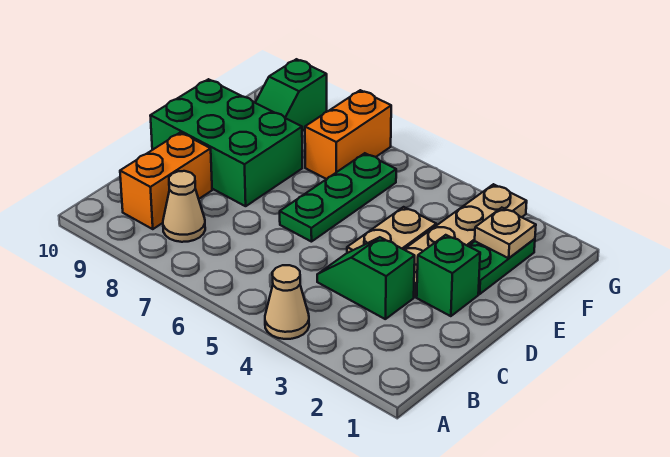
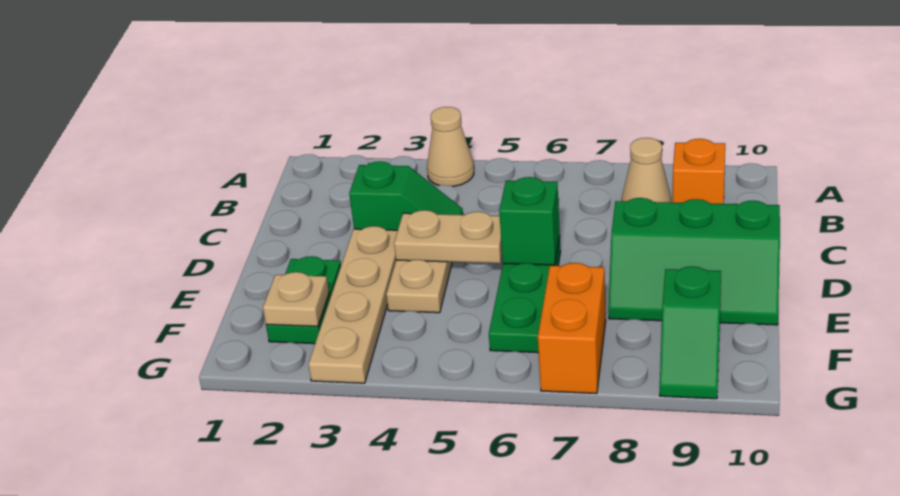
orange 1x2 brick [120,133,212,229] -> orange 1x1 brick [673,139,725,204]
green 1x1 brick [417,235,480,316] -> green 1x1 brick moved to [499,177,560,265]
none -> tan 1x2 plate [394,210,502,263]
green 2x3 brick [150,79,302,206] -> green 2x3 slope [608,198,780,325]
green 1x2 slope [255,59,327,131] -> green 1x2 slope turned to [660,266,721,399]

